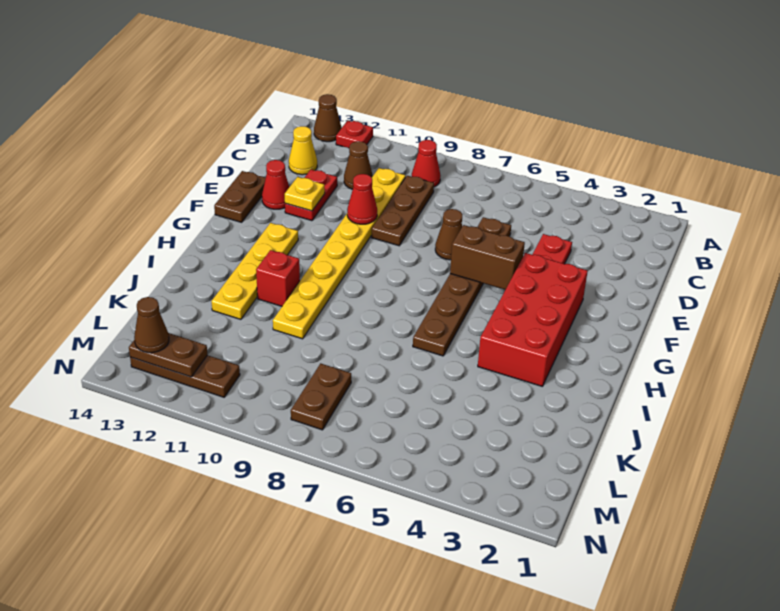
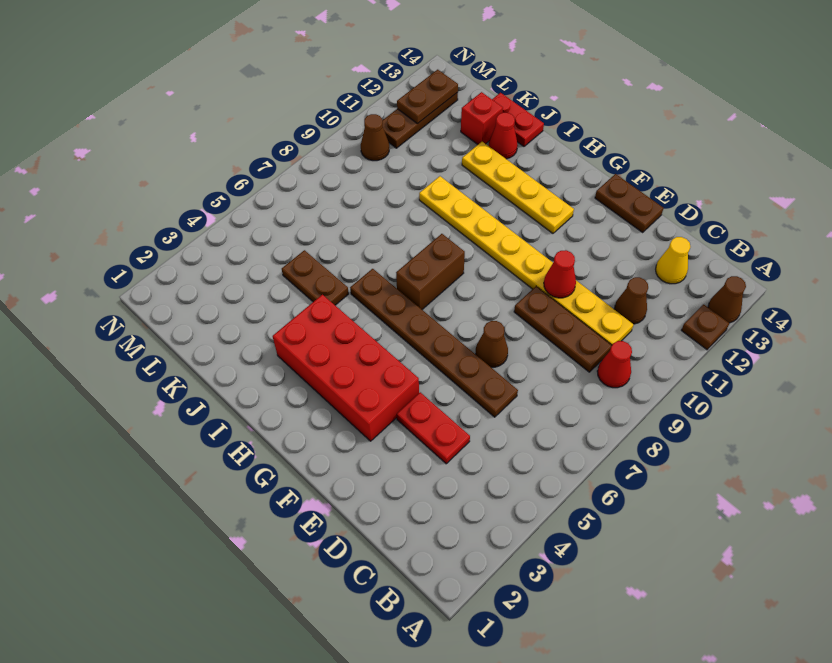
red 1x1 plate [336,120,373,148] -> brown 1x1 plate [681,304,729,350]
red 1x2 plate [285,170,337,221] -> red 1x2 plate moved to [492,93,544,146]
yellow 1x1 plate [285,177,325,211] -> none
red 1x1 cone [262,160,289,209] -> red 1x1 cone moved to [489,113,518,159]
brown 1x2 brick [450,225,525,290] -> brown 1x2 brick moved to [396,234,465,309]
red 1x1 brick [256,250,300,306] -> red 1x1 brick moved to [461,92,503,144]
brown 1x2 plate [291,363,351,430] -> brown 1x2 plate moved to [282,250,349,305]
brown 1x1 cone [134,297,169,353] -> brown 1x1 cone moved to [361,114,389,161]

